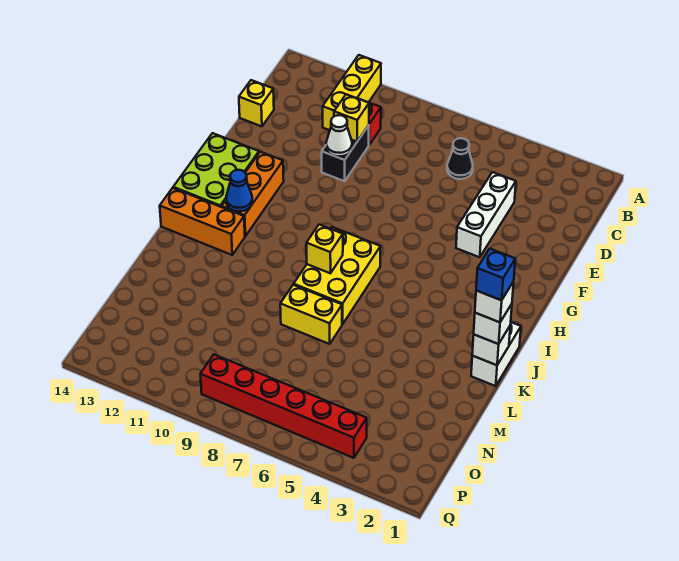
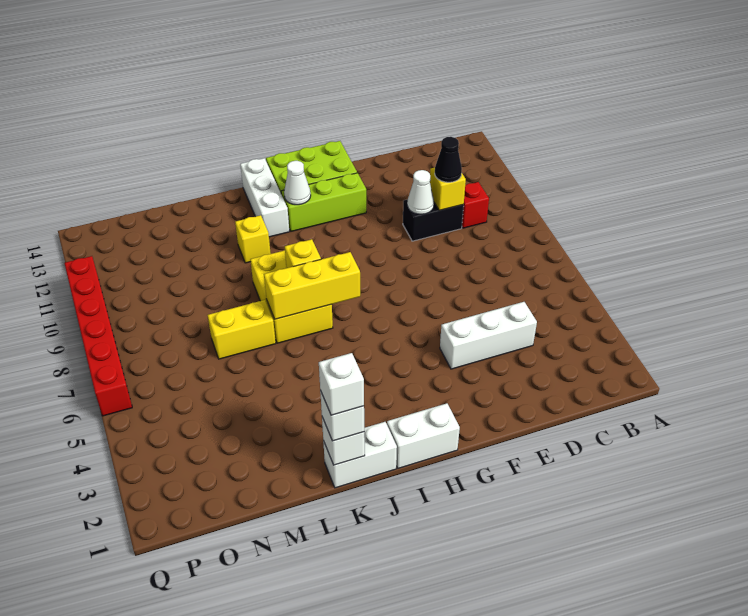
yellow 1x3 brick [323,55,381,130] -> yellow 1x3 brick moved to [264,252,360,319]
black 1x1 cone [447,138,473,179] -> black 1x1 cone moved to [435,137,462,182]
yellow 1x1 brick [239,80,274,126] -> yellow 1x1 brick moved to [235,215,271,263]
orange 1x3 brick [222,152,284,236] -> lime 1x3 brick [281,173,366,231]
none -> white 1x2 brick [387,403,460,468]
yellow 2x3 brick [294,227,381,324] -> yellow 2x3 brick turned to [250,250,333,343]
blue 1x1 cone [226,170,252,211] -> white 1x1 cone [284,161,311,205]
orange 1x3 brick [160,188,245,255] -> white 1x3 brick [240,158,289,237]
blue 1x1 brick [476,249,515,300] -> none
yellow 1x2 brick [280,285,342,344] -> yellow 1x2 brick turned to [207,300,276,359]
red 1x6 brick [200,355,367,458] -> red 1x6 brick moved to [64,256,132,416]

